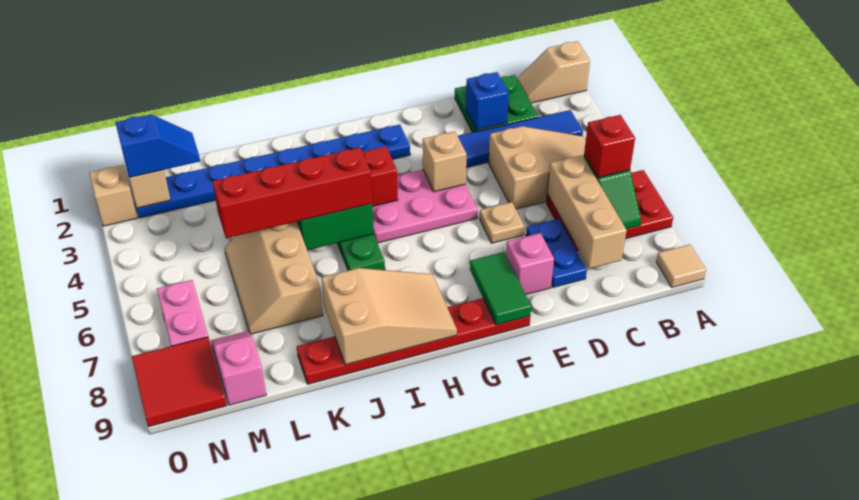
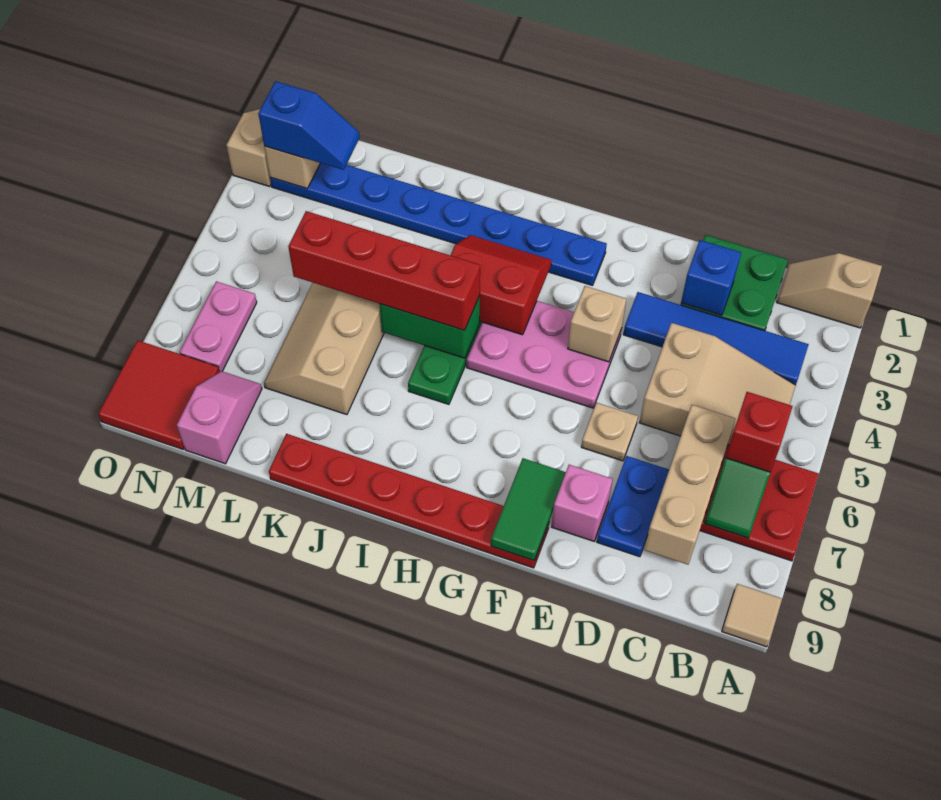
tan 2x3 slope [322,268,457,365] -> none

